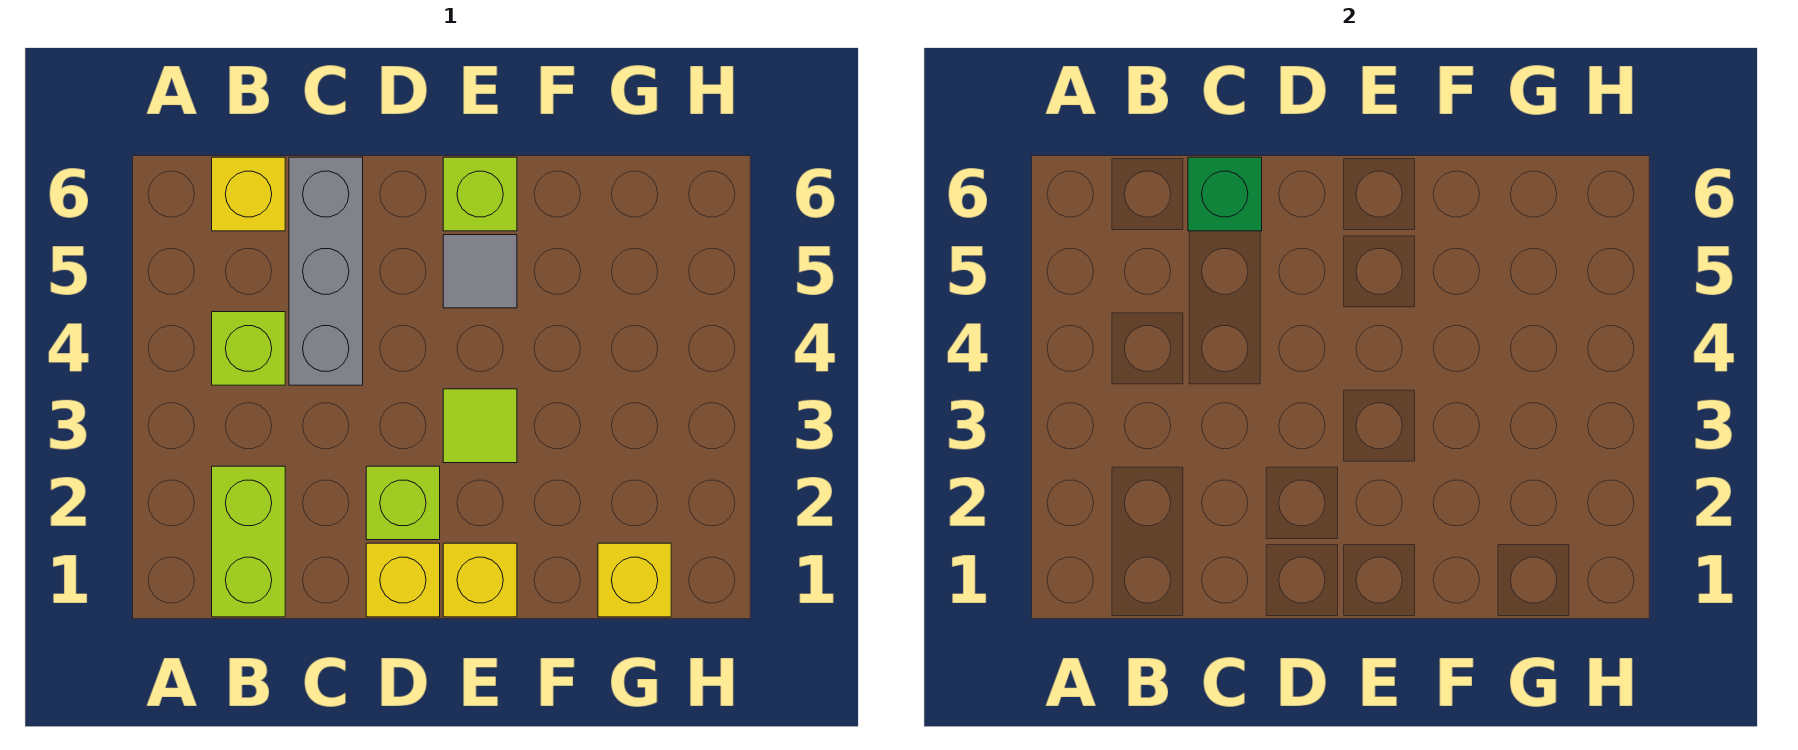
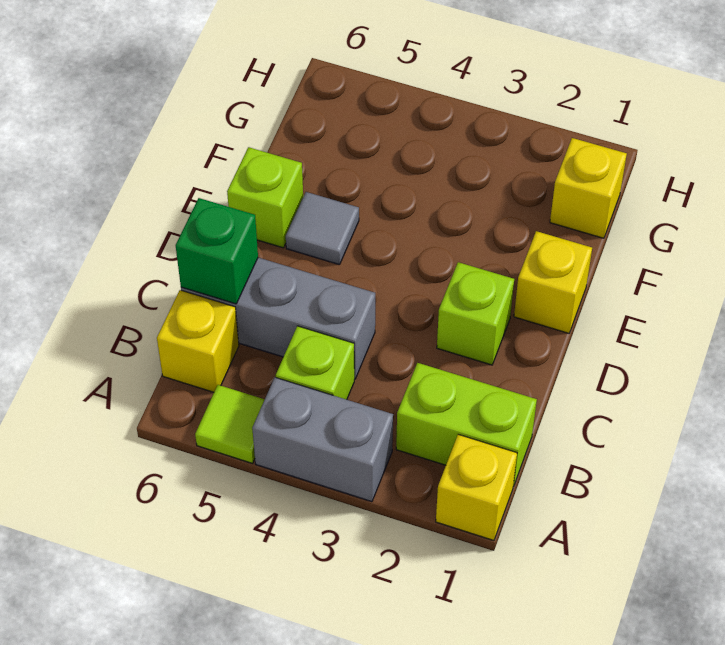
none -> grey 1x2 brick [252,378,393,502]
yellow 1x1 brick [366,543,440,617] -> yellow 1x1 brick moved to [436,434,517,541]
lime 1x1 tile [443,389,517,463] -> lime 1x1 tile moved to [195,385,265,463]

